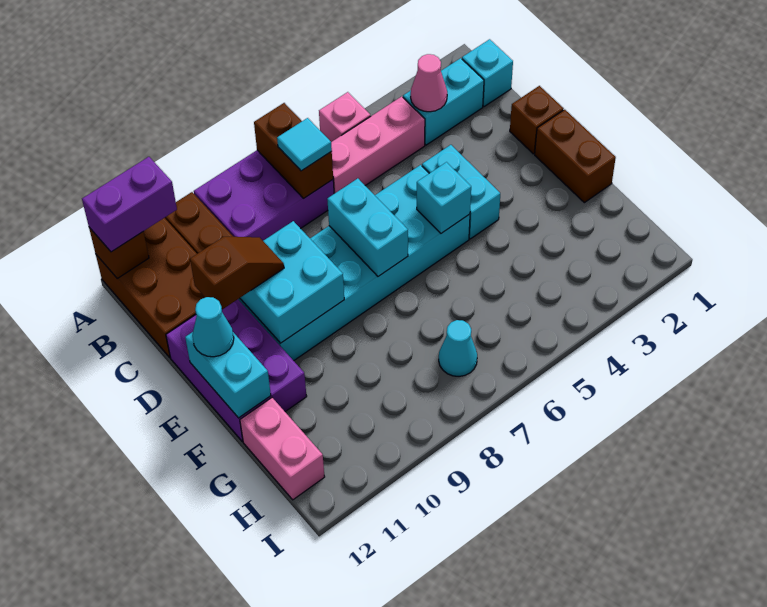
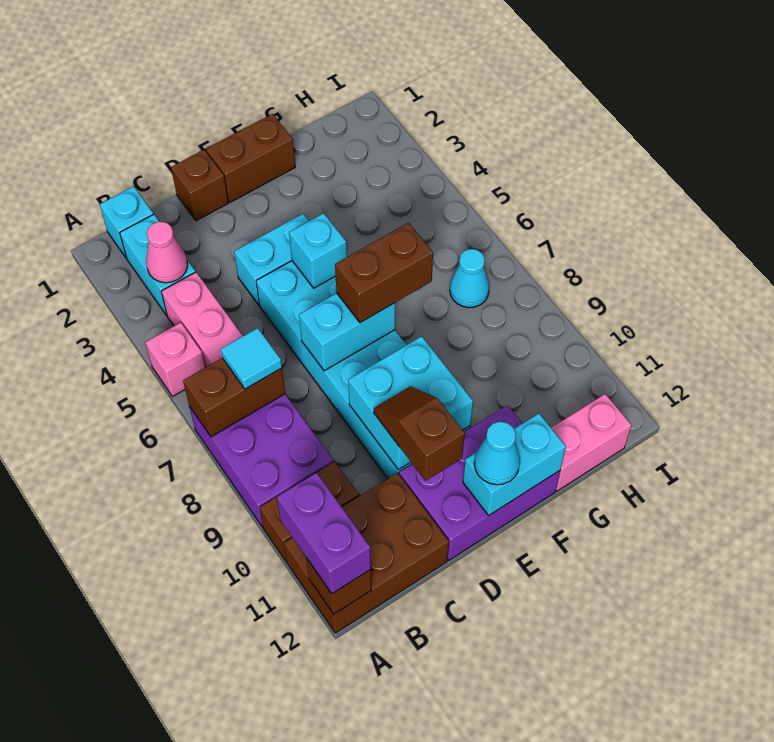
none -> brown 1x2 brick [335,223,433,323]

